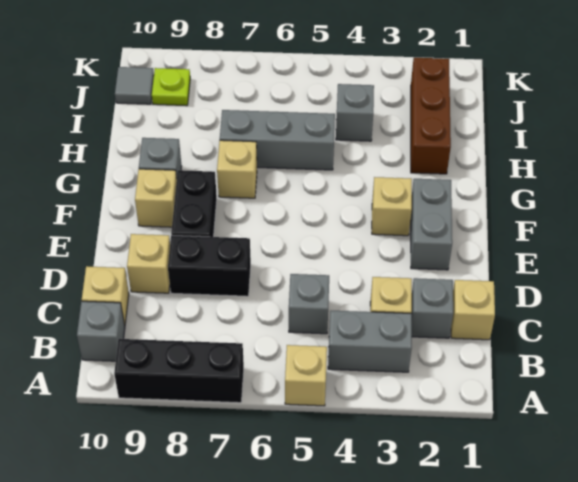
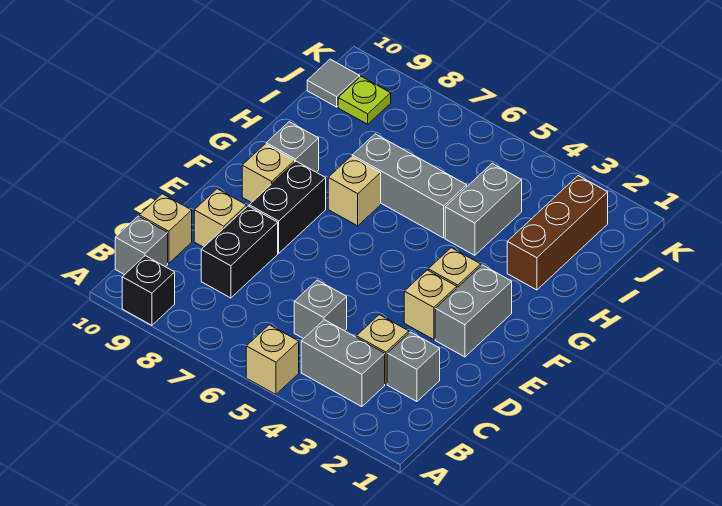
black 1x3 brick [114,339,244,403] -> black 1x1 brick [122,256,175,325]
tan 1x1 brick [451,280,495,340] -> tan 1x1 brick moved to [404,270,457,340]
black 1x2 brick [168,235,251,296] -> black 1x2 brick turned to [201,206,278,298]
grey 1x1 brick [336,84,374,141] -> grey 1x2 brick [445,163,522,255]

